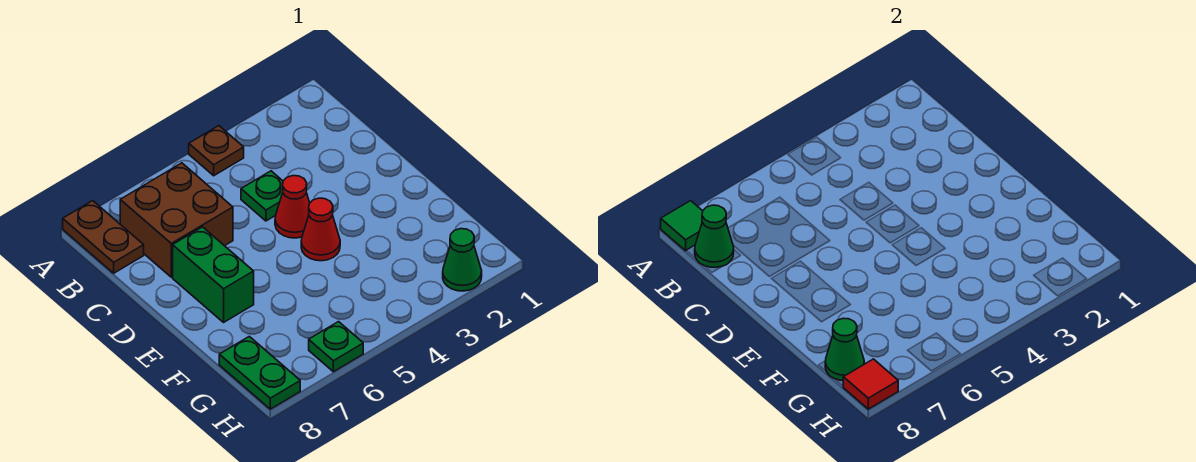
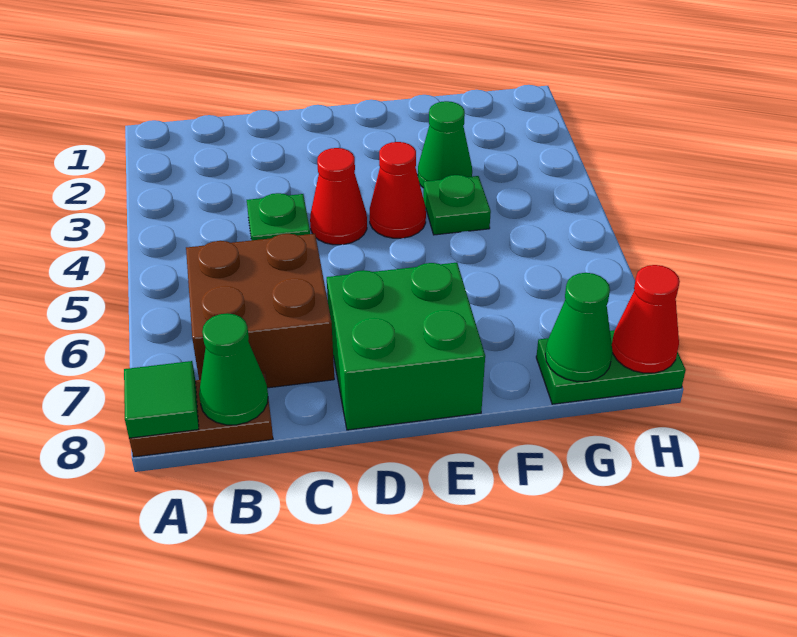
brown 1x1 plate [189,126,244,176] -> none
green 1x2 brick [173,227,254,322] -> green 2x2 brick [327,263,485,430]
green 1x1 cone [443,229,482,291] -> green 1x1 cone moved to [418,101,472,188]
green 1x1 plate [309,322,363,372] -> green 1x1 plate moved to [423,175,491,235]
red 1x1 tile [843,359,898,409] -> red 1x1 cone [612,265,680,373]

